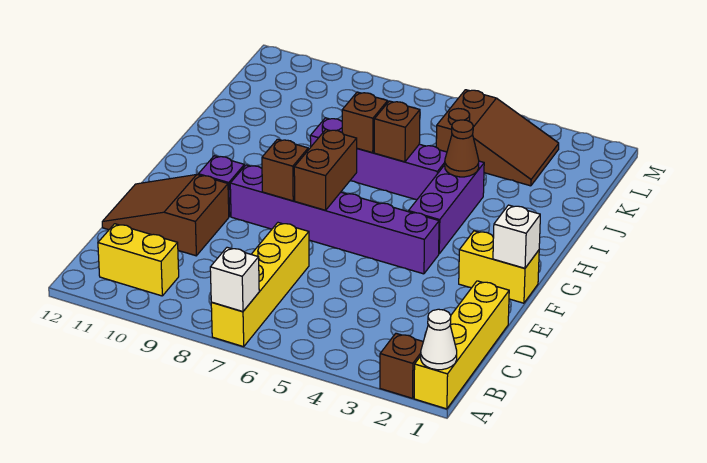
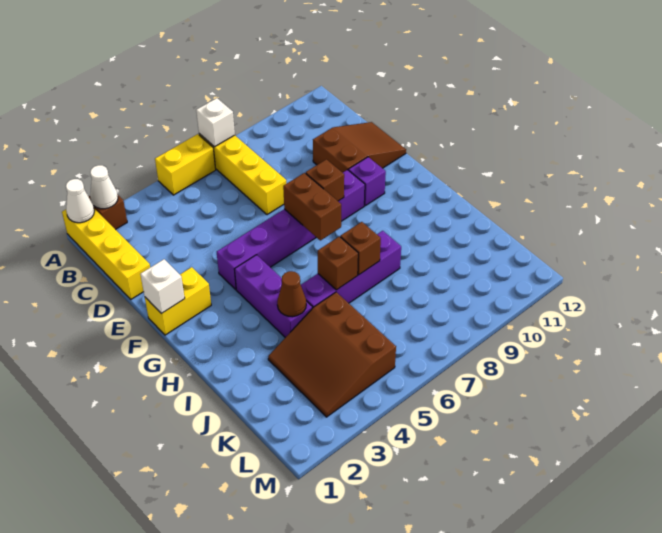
none -> white 1x1 cone [90,165,118,209]
yellow 1x2 brick [98,224,179,296] -> yellow 1x2 brick moved to [155,134,216,195]
brown 2x3 slope [436,90,559,186] -> brown 3x3 slope [268,292,396,417]

